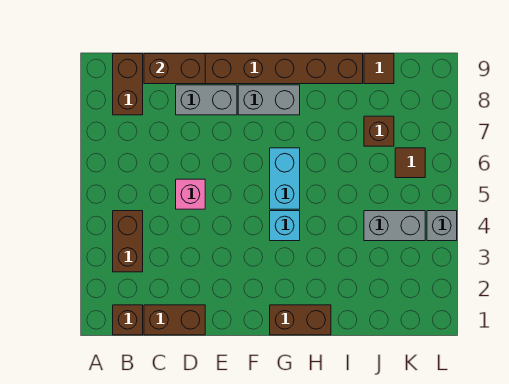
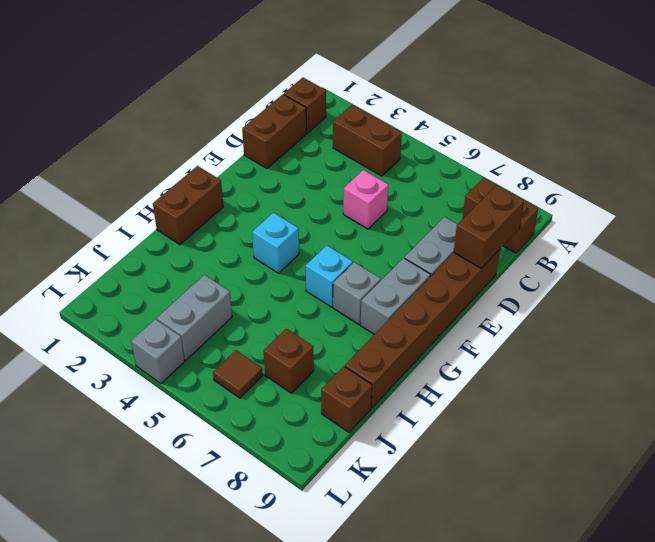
cyan 1x2 brick [270,148,300,209] -> cyan 1x1 brick [306,245,353,307]
none -> grey 1x1 brick [333,262,381,325]
brown 1x1 tile [364,54,394,84] -> brown 1x1 brick [321,366,372,432]

